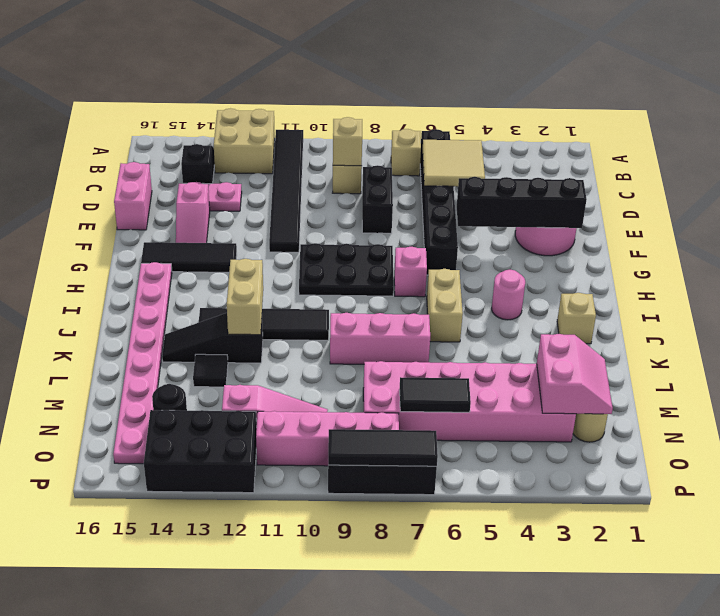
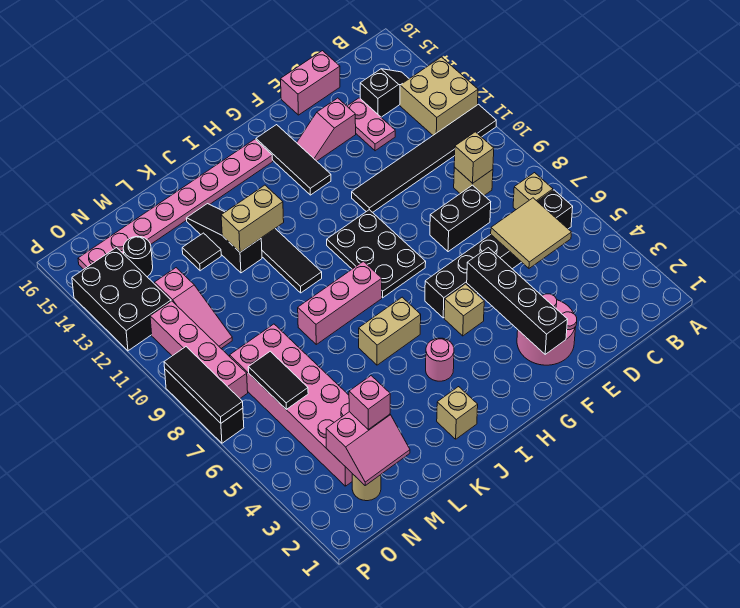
none -> tan 1x1 brick [444,284,484,336]
pink 1x1 brick [394,247,427,297] -> pink 1x1 brick moved to [349,376,390,429]
pink 1x3 brick [330,313,430,364] -> pink 1x3 brick turned to [298,262,382,344]

